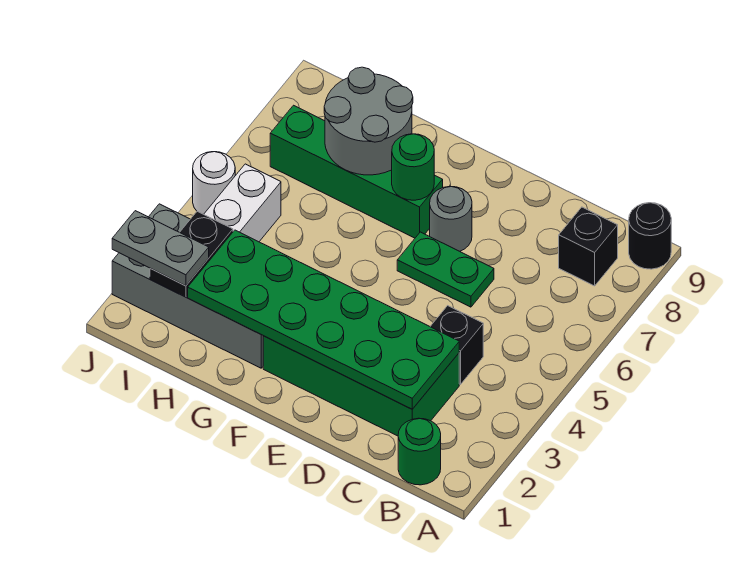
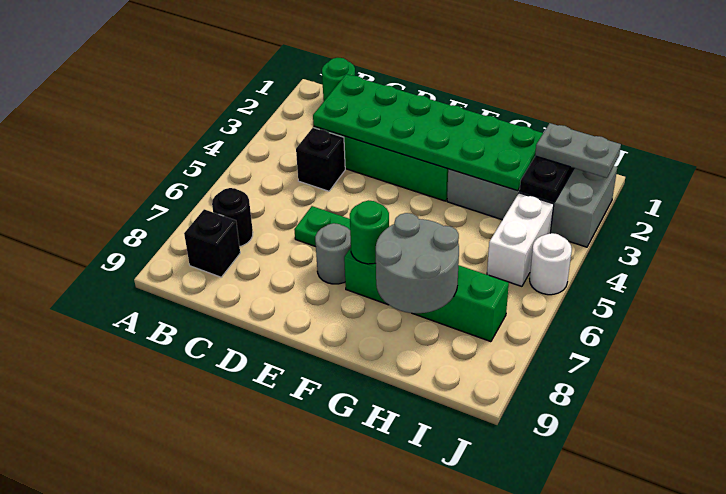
black 1x1 round brick [629,203,671,269] -> black 1x1 round brick moved to [212,188,253,246]

